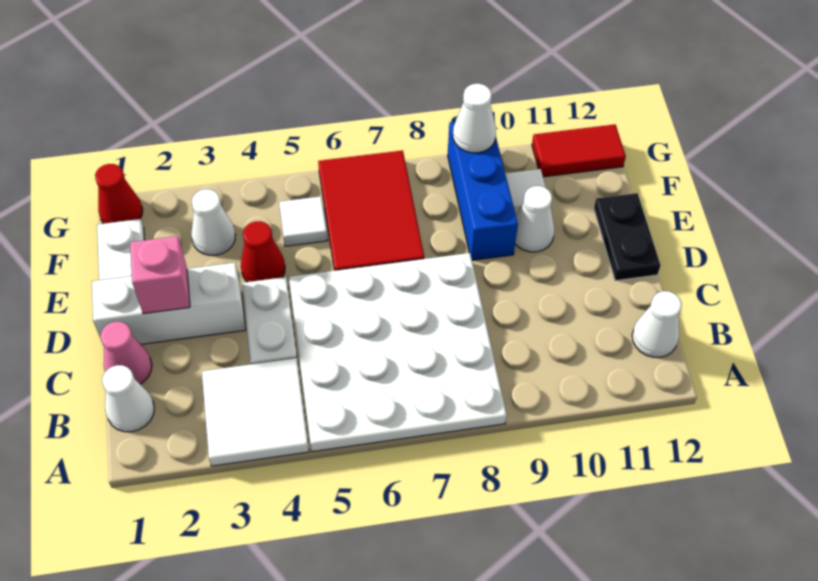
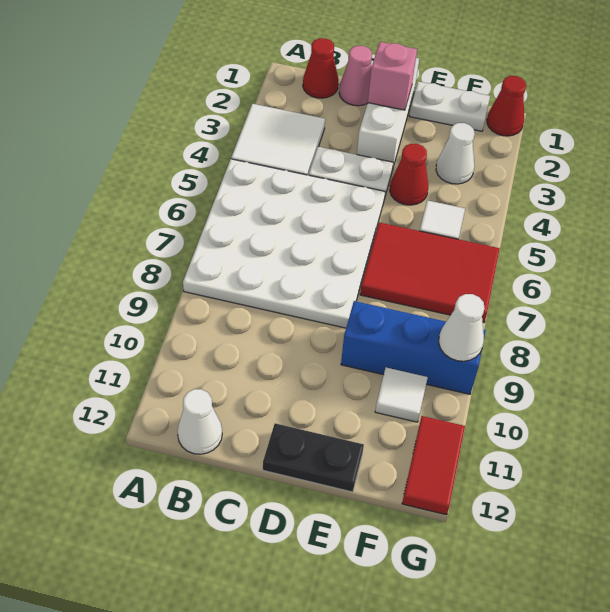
white 1x1 cone [102,365,154,432] -> red 1x1 cone [303,38,339,98]
white 1x1 cone [515,186,555,252] -> none

